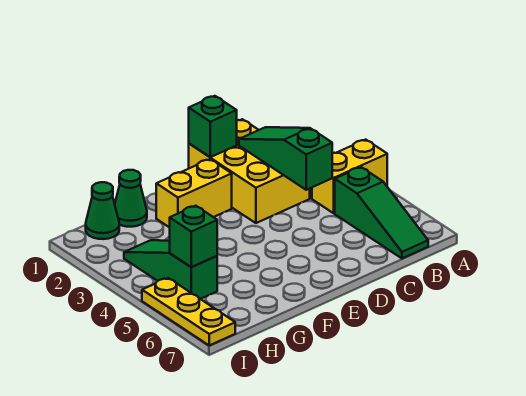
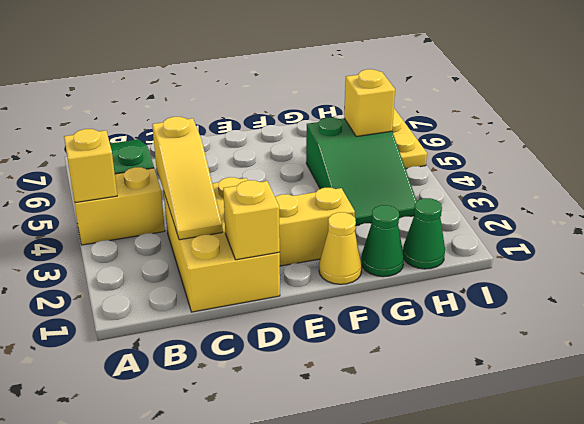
none -> yellow 1x1 brick [64,129,117,203]
green 1x3 slope [239,127,332,190] -> yellow 1x3 slope [152,117,223,240]
green 1x1 brick [189,96,237,157] -> yellow 1x1 brick [223,180,280,260]
none -> yellow 1x1 cone [319,212,362,284]
green 1x3 slope [124,240,217,299] -> green 2x3 slope [306,117,417,226]
green 1x1 brick [170,206,217,267] -> yellow 1x1 brick [344,69,395,136]

